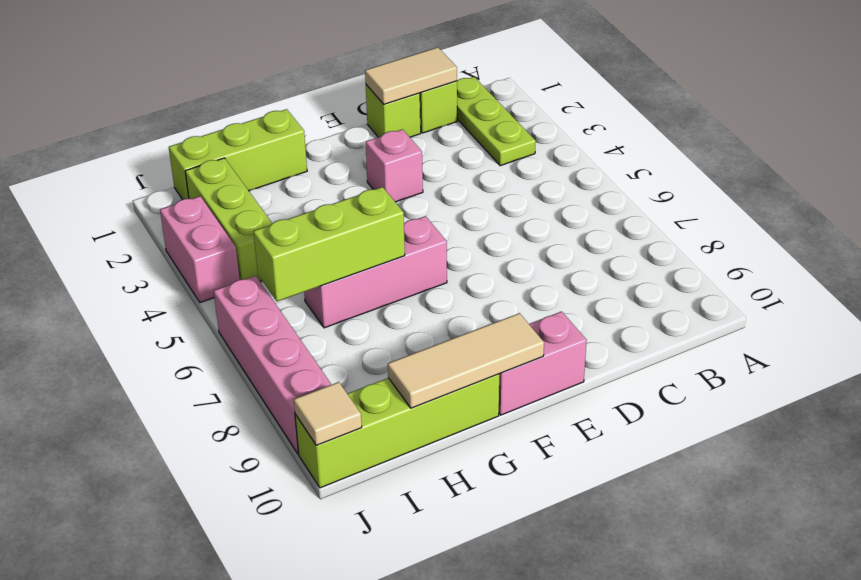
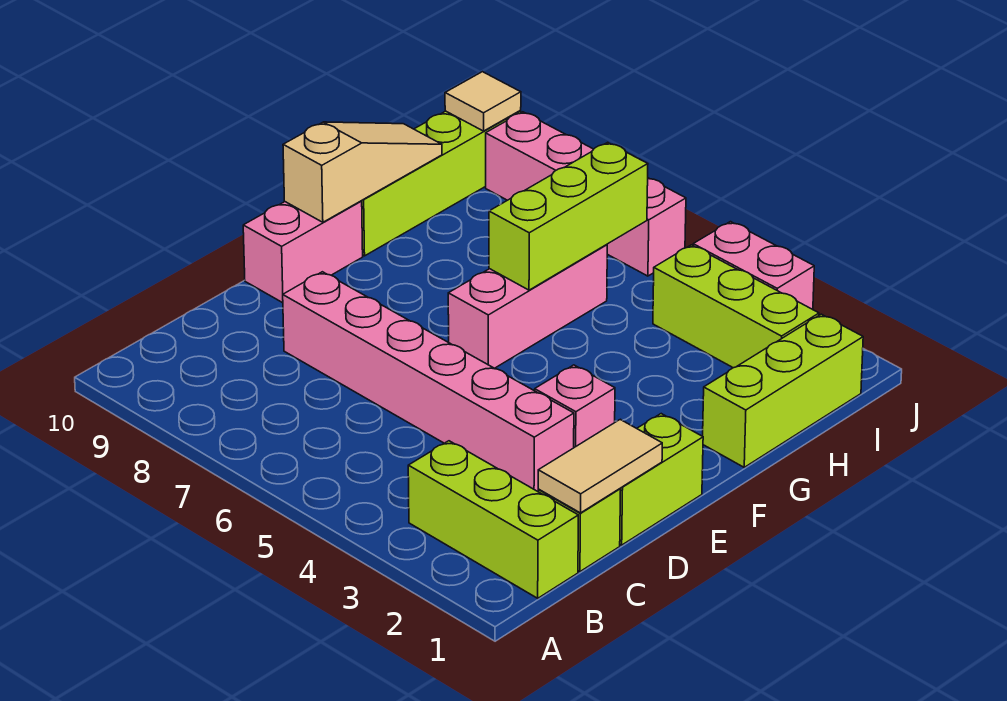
lime 1x3 plate [457,77,536,166] -> lime 1x3 brick [408,441,578,598]
lime 1x1 brick [366,85,421,137] -> lime 1x2 brick [620,414,703,545]
none -> pink 1x6 brick [283,272,574,491]
tan 1x3 tile [388,313,544,408] -> tan 1x3 slope [283,122,442,222]

